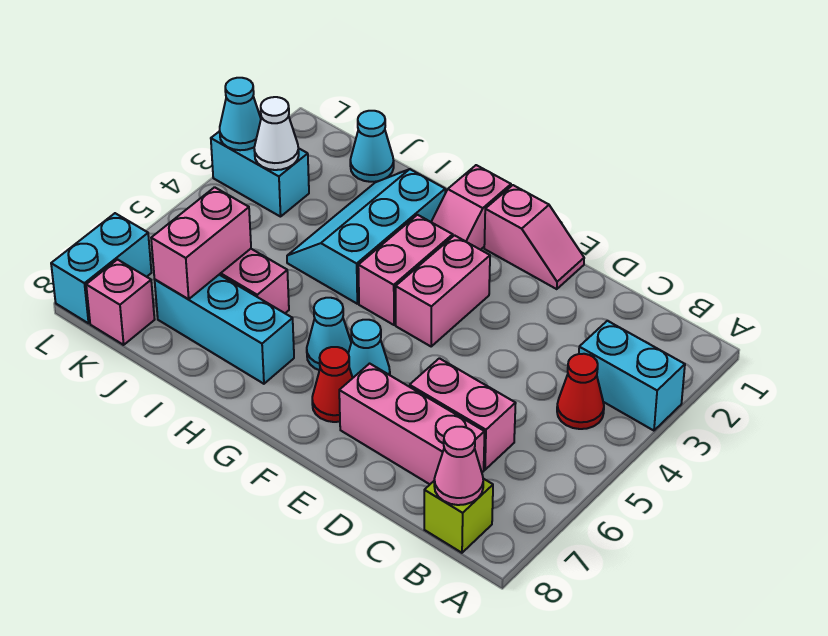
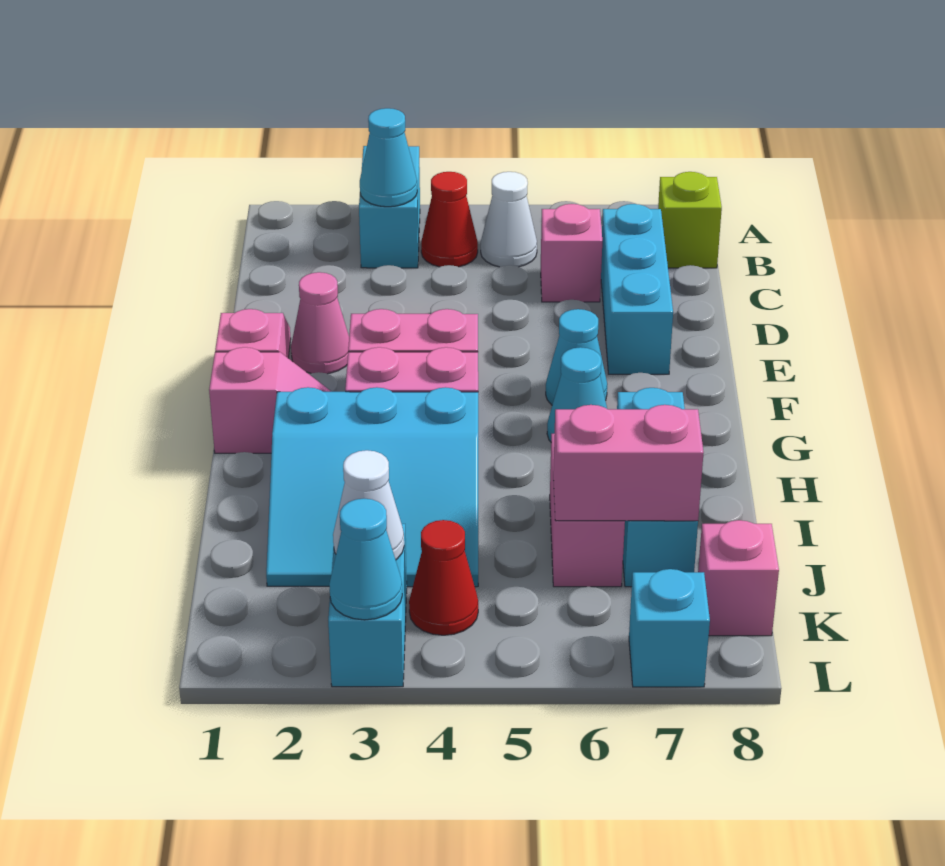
none -> white 1x1 cone [481,172,537,267]
pink 1x1 cone [434,427,483,505] -> pink 1x1 cone moved to [291,272,349,374]
pink 1x2 brick [410,358,516,470] -> pink 1x1 brick [541,204,602,302]
pink 1x3 brick [339,364,485,484] -> cyan 1x3 brick [601,204,673,374]
red 1x1 cone [312,347,353,422] -> red 1x1 cone moved to [409,520,478,635]
cyan 2x3 slope [287,169,445,304] -> cyan 3x3 slope [266,387,478,587]
cyan 1x1 cone [350,111,394,182] -> cyan 1x1 cone moved to [360,108,417,207]
cyan 1x2 brick [51,213,151,323] -> cyan 1x1 brick [629,569,710,687]

